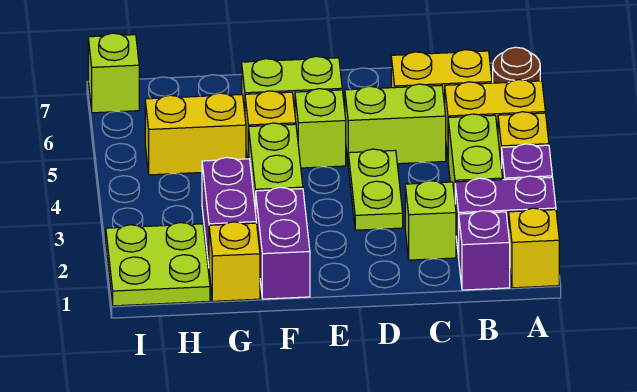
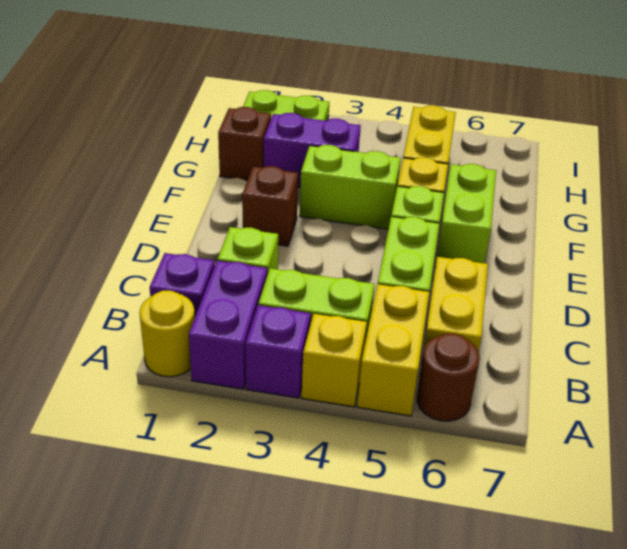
yellow 1x1 brick [509,208,559,288] -> yellow 1x1 round brick [140,291,195,377]
lime 1x2 plate [348,149,403,230] -> none
none -> brown 1x1 brick [242,166,298,246]
purple 1x2 brick [256,187,310,299] -> none
yellow 1x1 brick [209,222,260,301] -> brown 1x1 brick [218,107,271,180]
lime 1x1 brick [88,33,139,113] -> none

